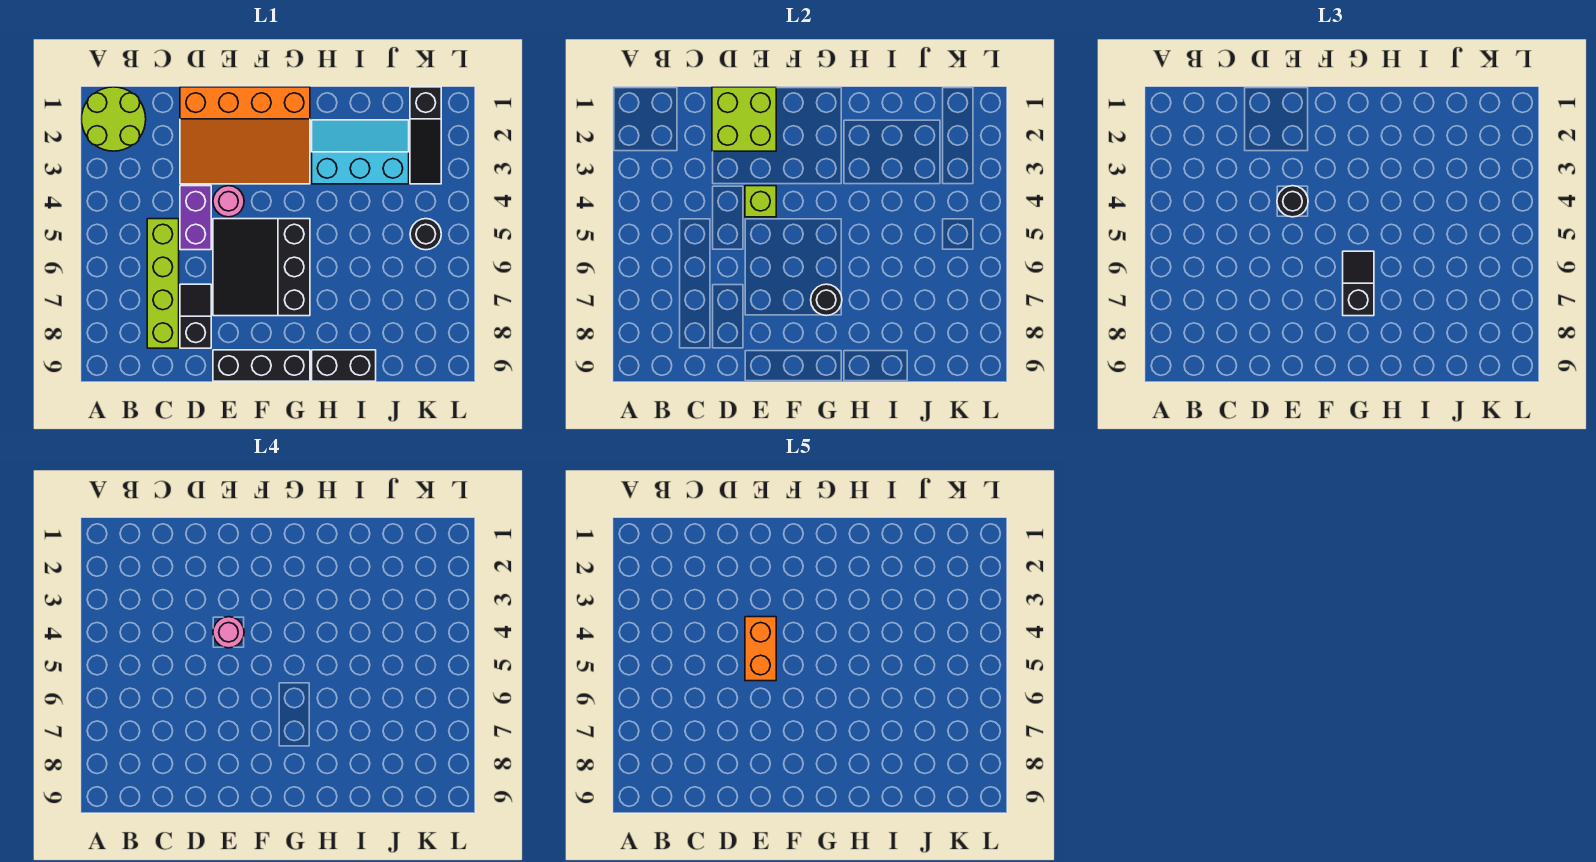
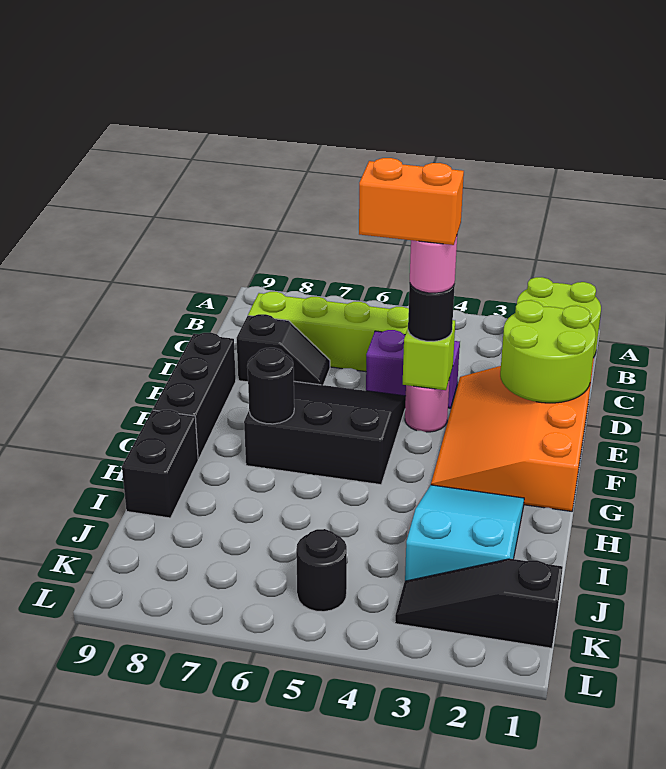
lime 2x2 brick [712,87,776,151] -> lime 2x2 round brick [500,300,596,403]
black 1x2 slope [1343,251,1374,316] -> none
cyan 2x3 slope [312,120,409,184] -> cyan 2x3 slope turned to [405,485,524,581]

